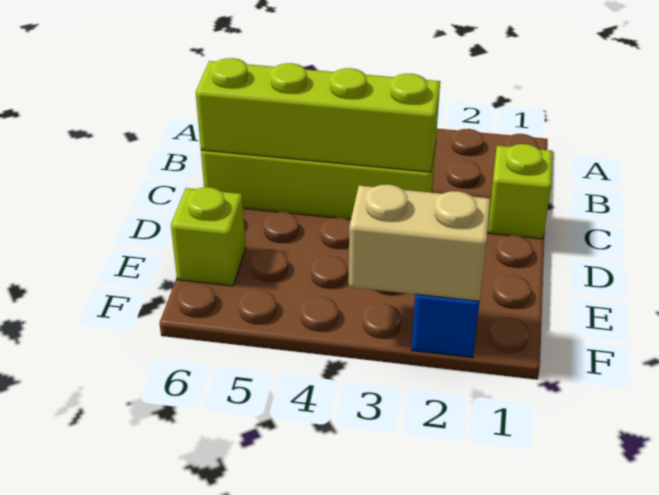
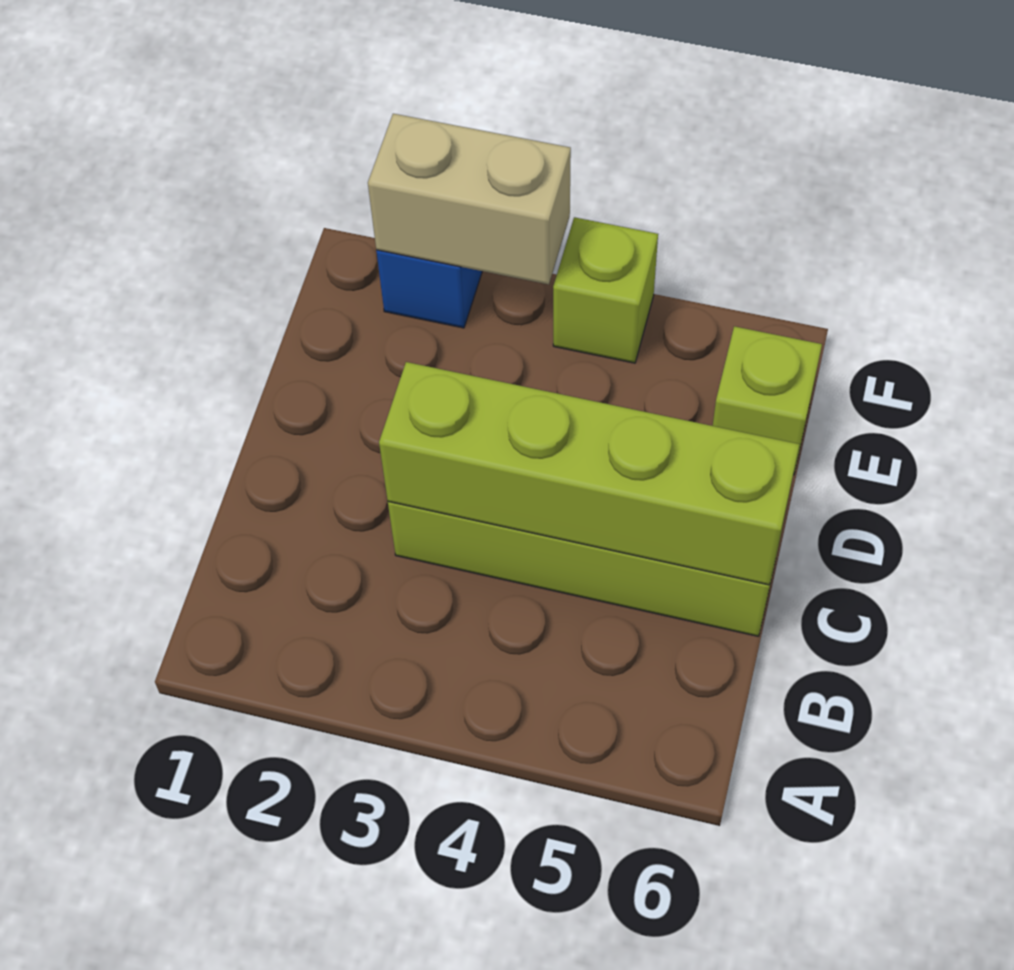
lime 1x1 brick [488,144,553,239] -> lime 1x1 brick moved to [553,217,658,363]

